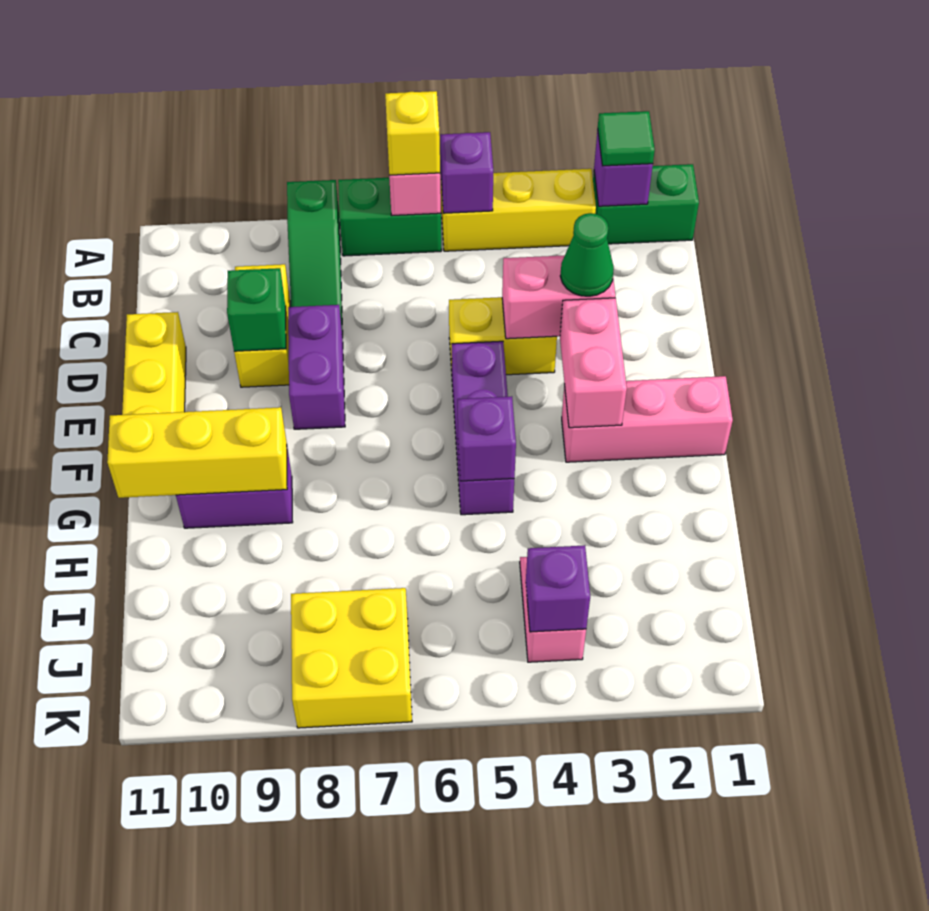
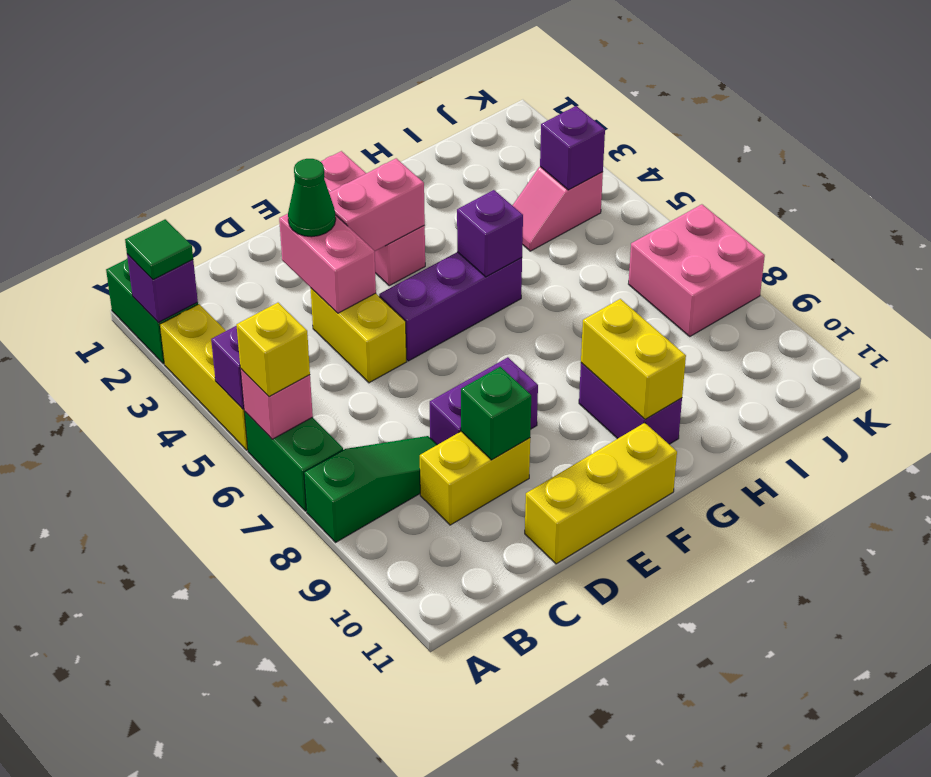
yellow 1x3 brick [107,407,287,498] -> yellow 1x2 brick [581,299,686,420]
yellow 2x2 brick [291,588,412,728] -> pink 2x2 brick [629,204,765,336]

